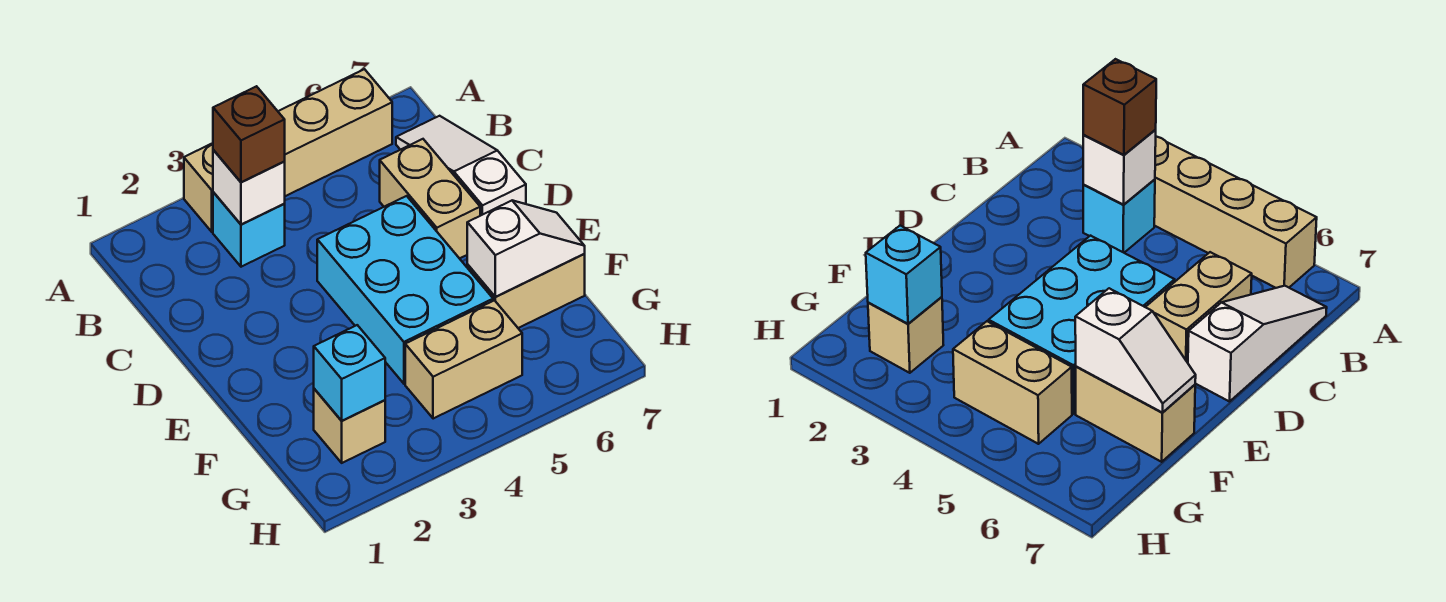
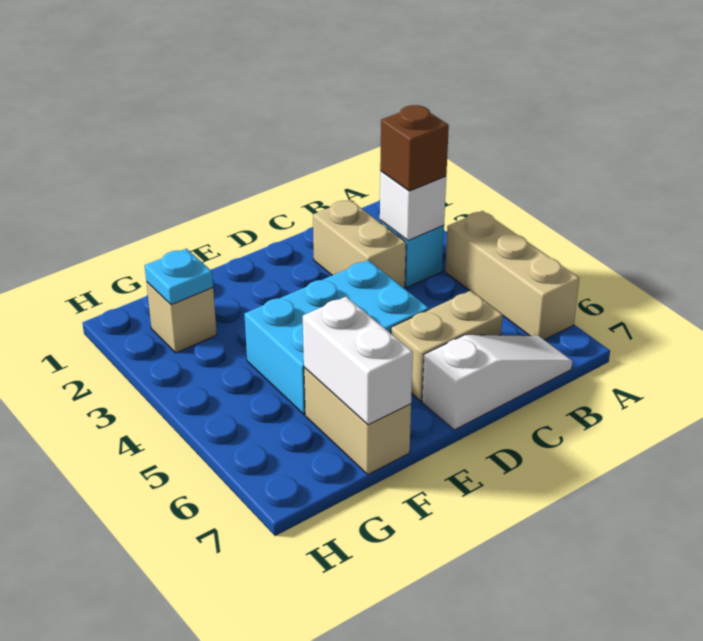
tan 1x4 brick [184,69,392,232] -> tan 1x3 brick [445,211,579,340]
white 1x2 slope [467,201,585,297] -> white 1x2 brick [303,297,413,425]
cyan 1x1 brick [314,325,385,421] -> cyan 1x1 plate [145,249,213,305]
tan 1x2 brick [405,300,522,419] -> tan 1x2 brick moved to [313,200,406,289]

